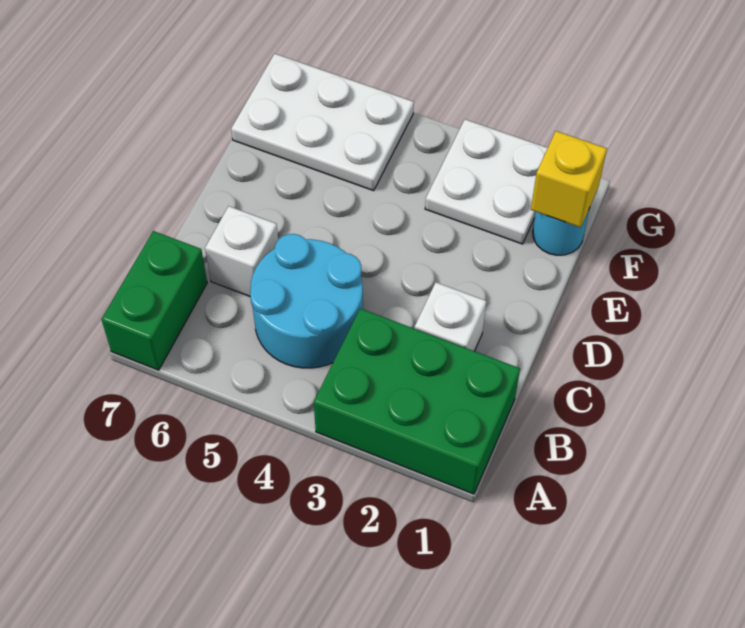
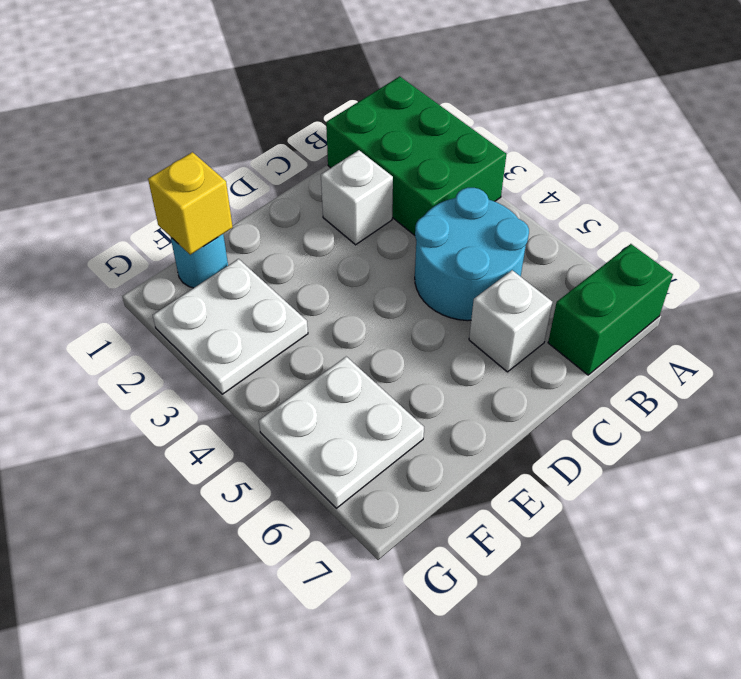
white 2x3 plate [231,54,414,191] -> white 2x2 plate [259,357,424,508]

